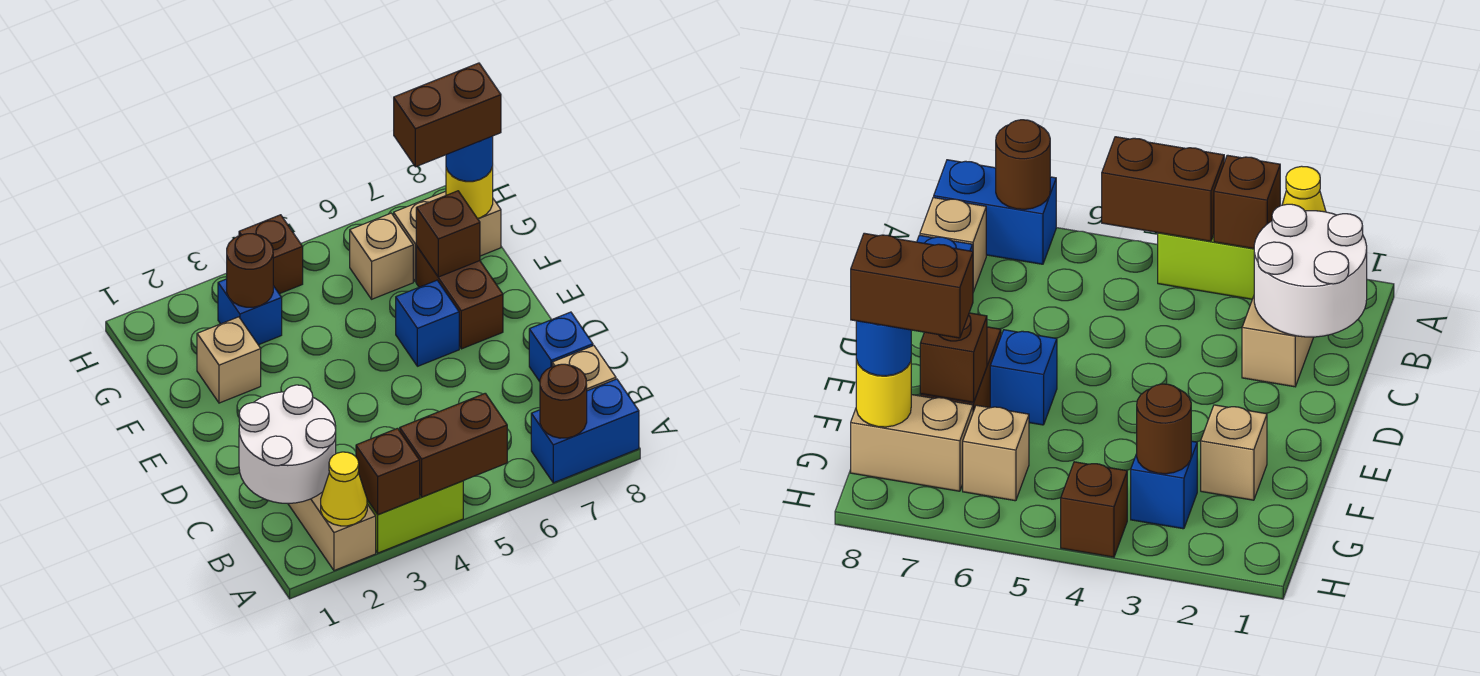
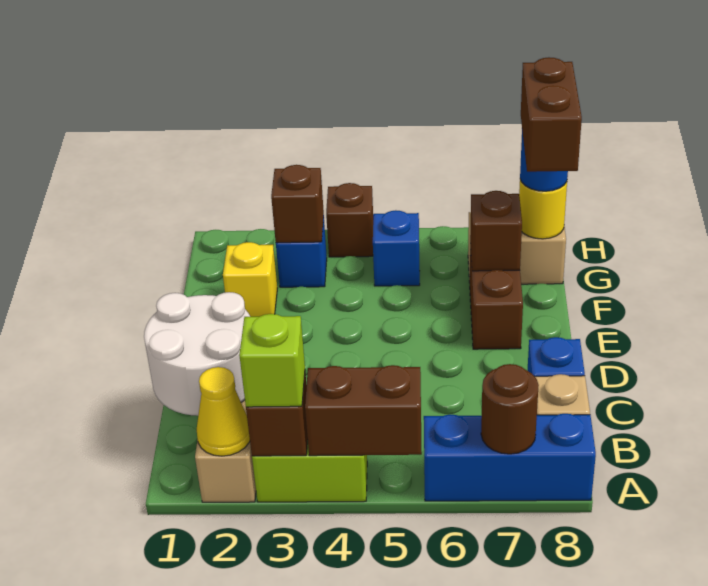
none -> lime 1x1 brick [239,314,305,407]
blue 1x2 brick [531,379,639,483] -> blue 1x3 brick [424,414,596,501]
blue 1x1 brick [396,280,459,366] -> blue 1x1 brick moved to [373,210,420,286]
tan 1x1 brick [197,317,261,403] -> yellow 1x1 brick [223,242,277,317]
brown 1x1 round brick [227,234,273,307] -> brown 1x1 brick [271,165,324,243]
tan 1x1 brick [350,213,413,299] -> none
brown 1x2 brick [394,63,501,167] -> brown 1x2 brick turned to [521,57,582,172]

